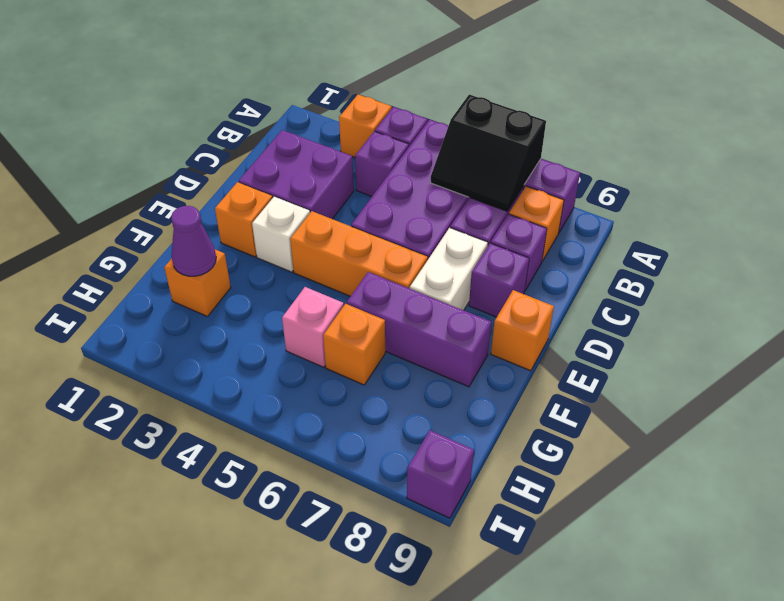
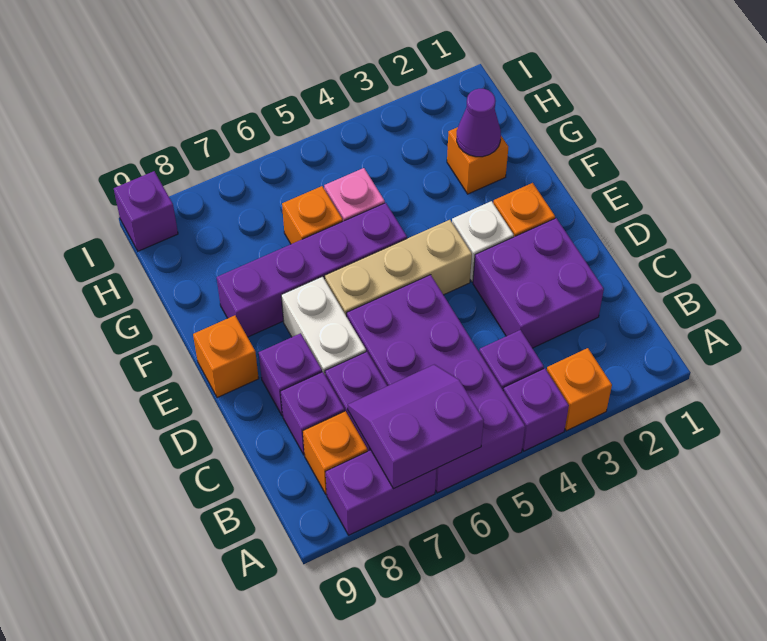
black 2x2 slope [430,94,546,211] -> purple 2x2 slope [348,364,484,489]
orange 1x3 brick [290,211,428,296] -> tan 1x3 brick [325,220,472,316]
purple 1x3 brick [347,272,491,387] -> purple 1x4 brick [217,203,407,337]

